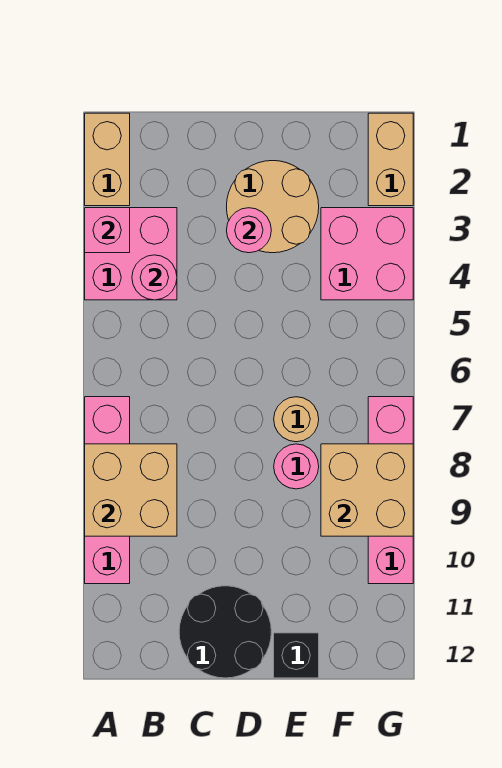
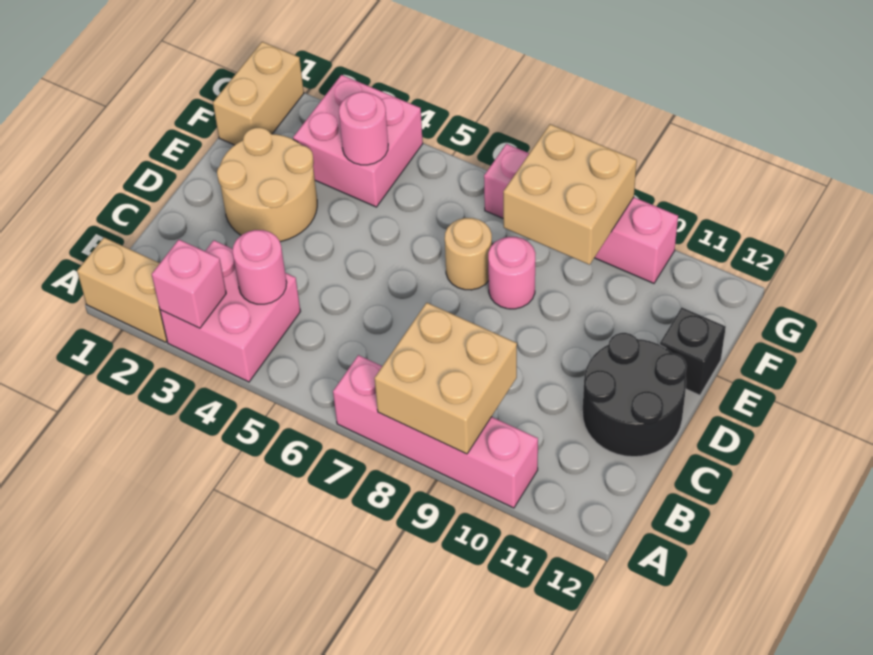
pink 1x1 round brick [227,208,271,253] -> pink 1x1 round brick moved to [339,92,388,165]
tan 1x2 brick [368,113,413,206] -> tan 1x2 brick turned to [213,42,304,145]

